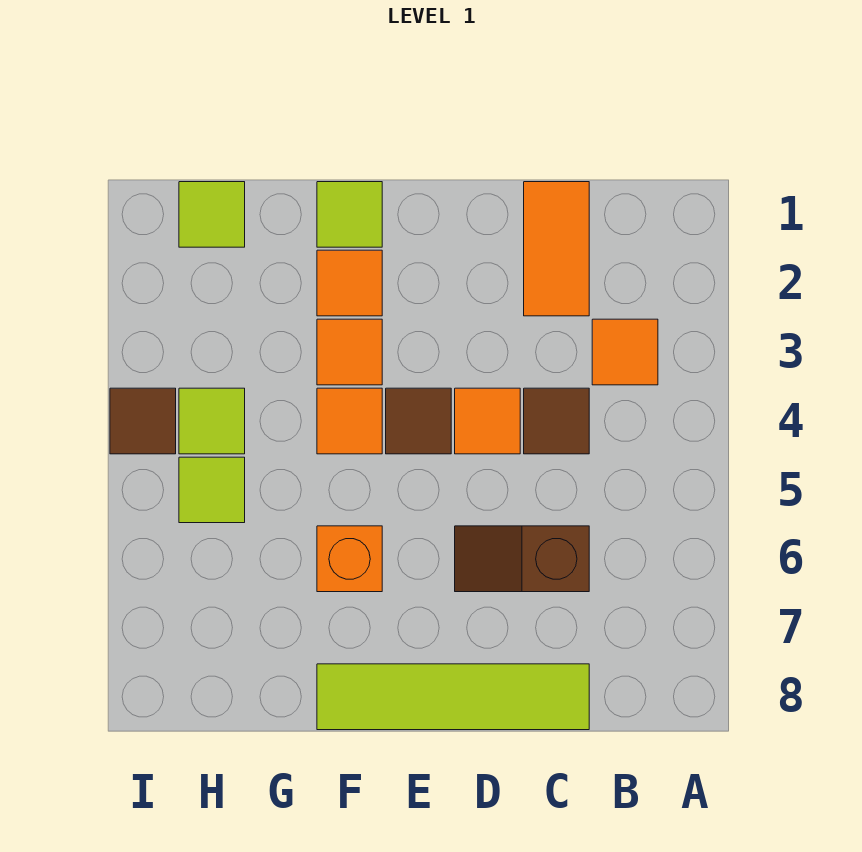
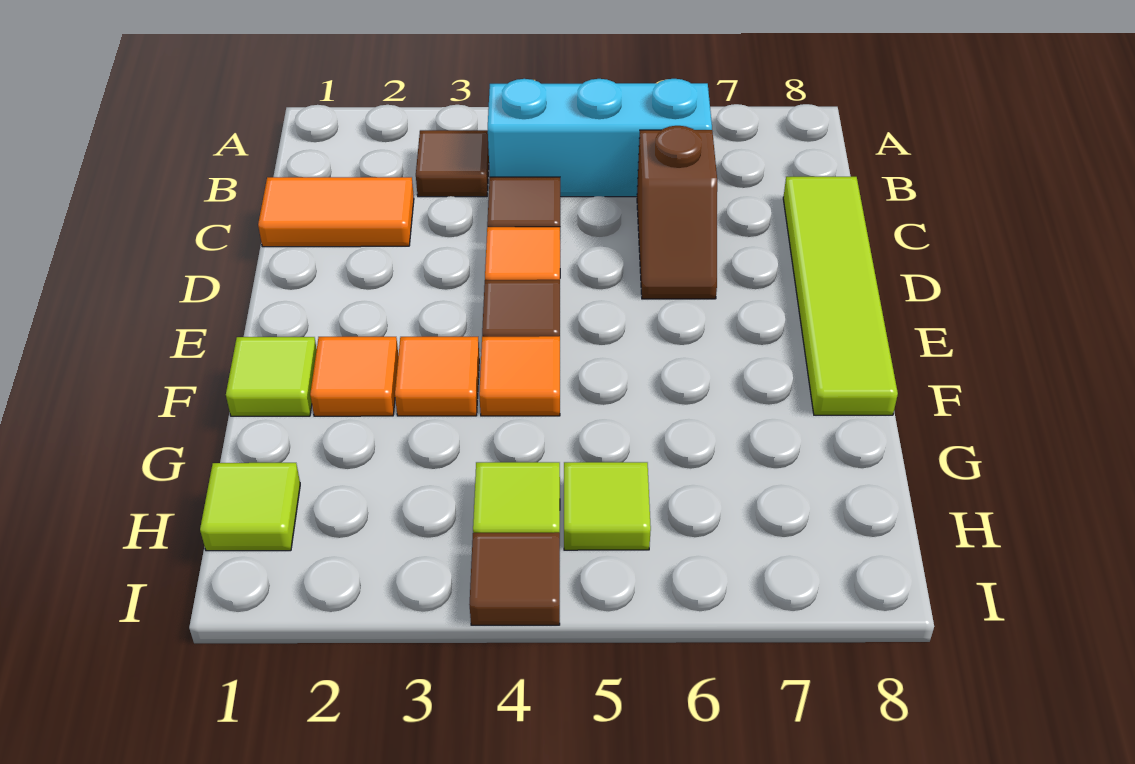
orange 1x1 tile [592,319,658,385] -> brown 1x1 tile [416,130,489,197]
none -> cyan 1x3 brick [488,79,712,197]
orange 1x1 brick [317,526,382,592] -> none

